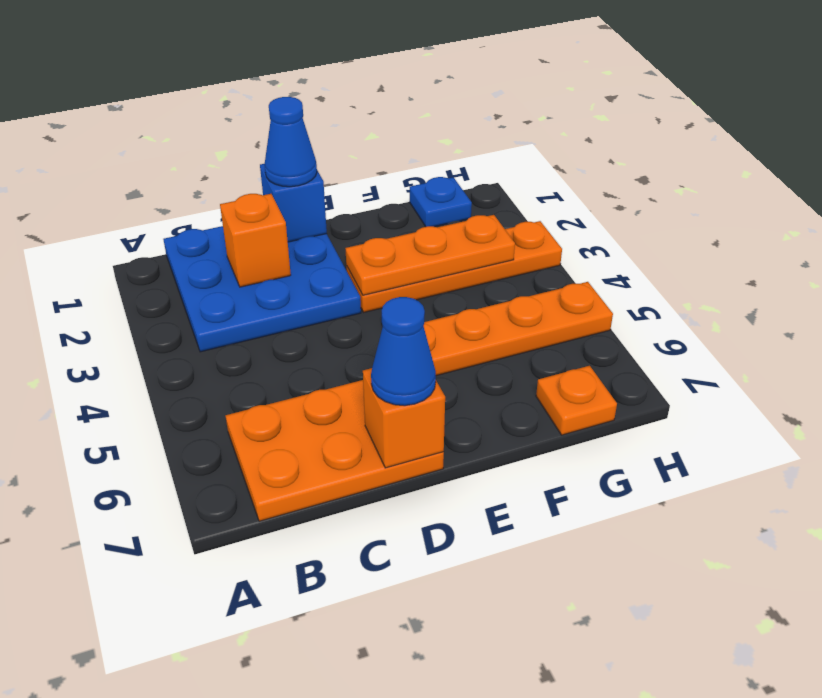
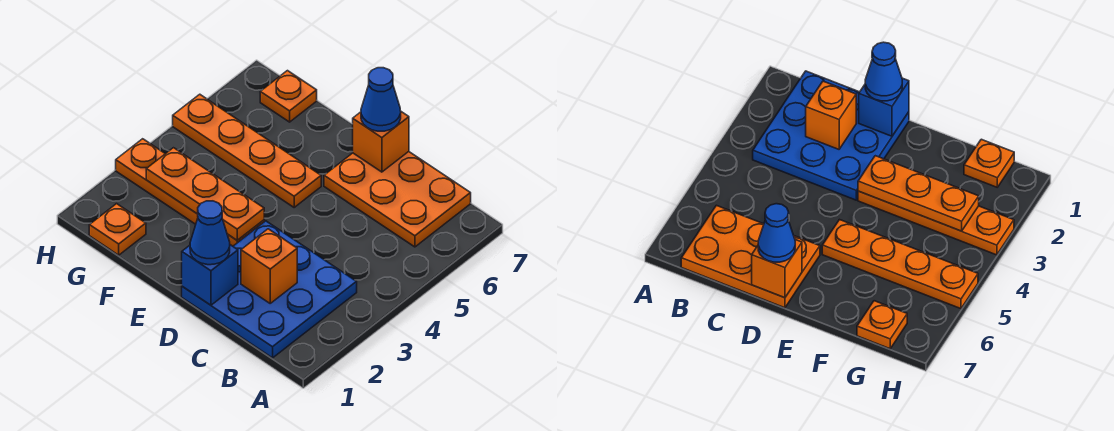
blue 1x1 plate [410,177,472,227] -> orange 1x1 plate [89,204,146,255]

